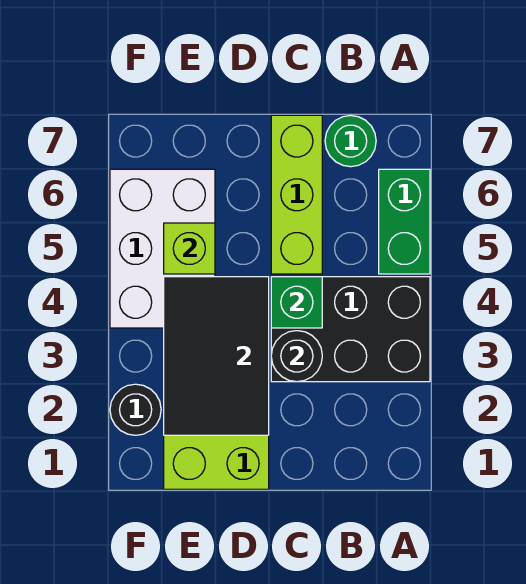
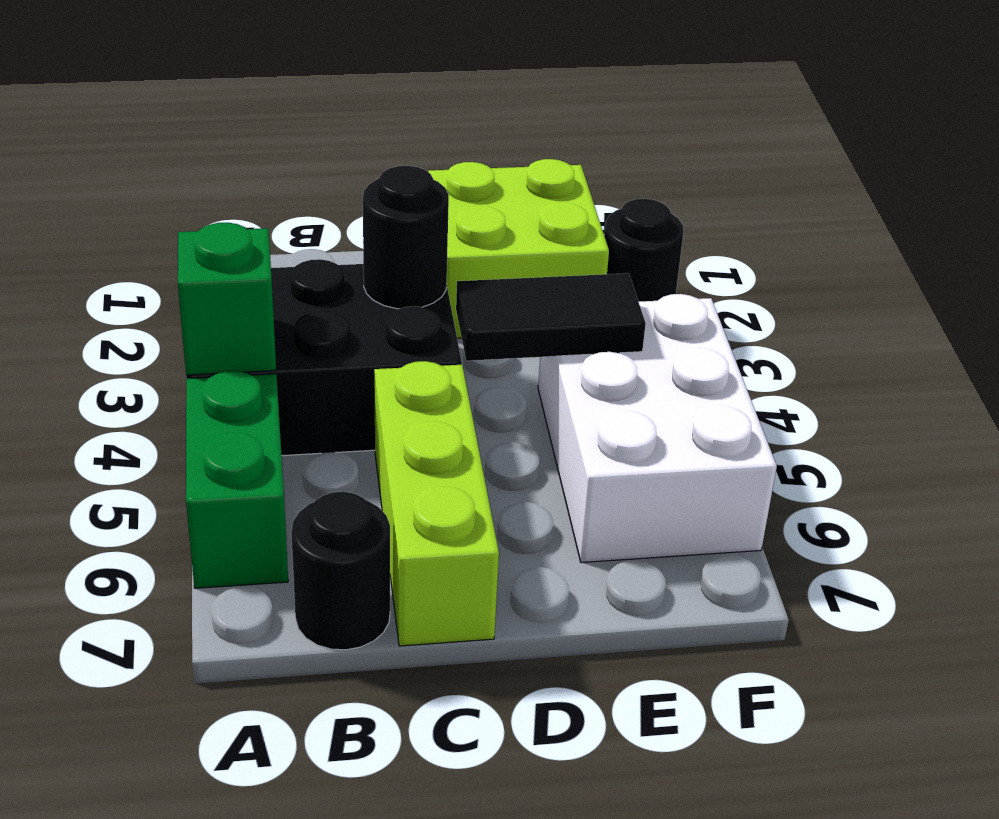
green 1x1 round brick [325,115,376,167] -> black 1x1 round brick [291,492,390,650]
green 1x1 brick [271,277,322,328] -> green 1x1 brick moved to [178,222,276,375]
black 2x3 tile [164,277,269,435] -> black 1x2 tile [456,273,646,361]
lime 1x1 brick [164,223,215,274] -> none

